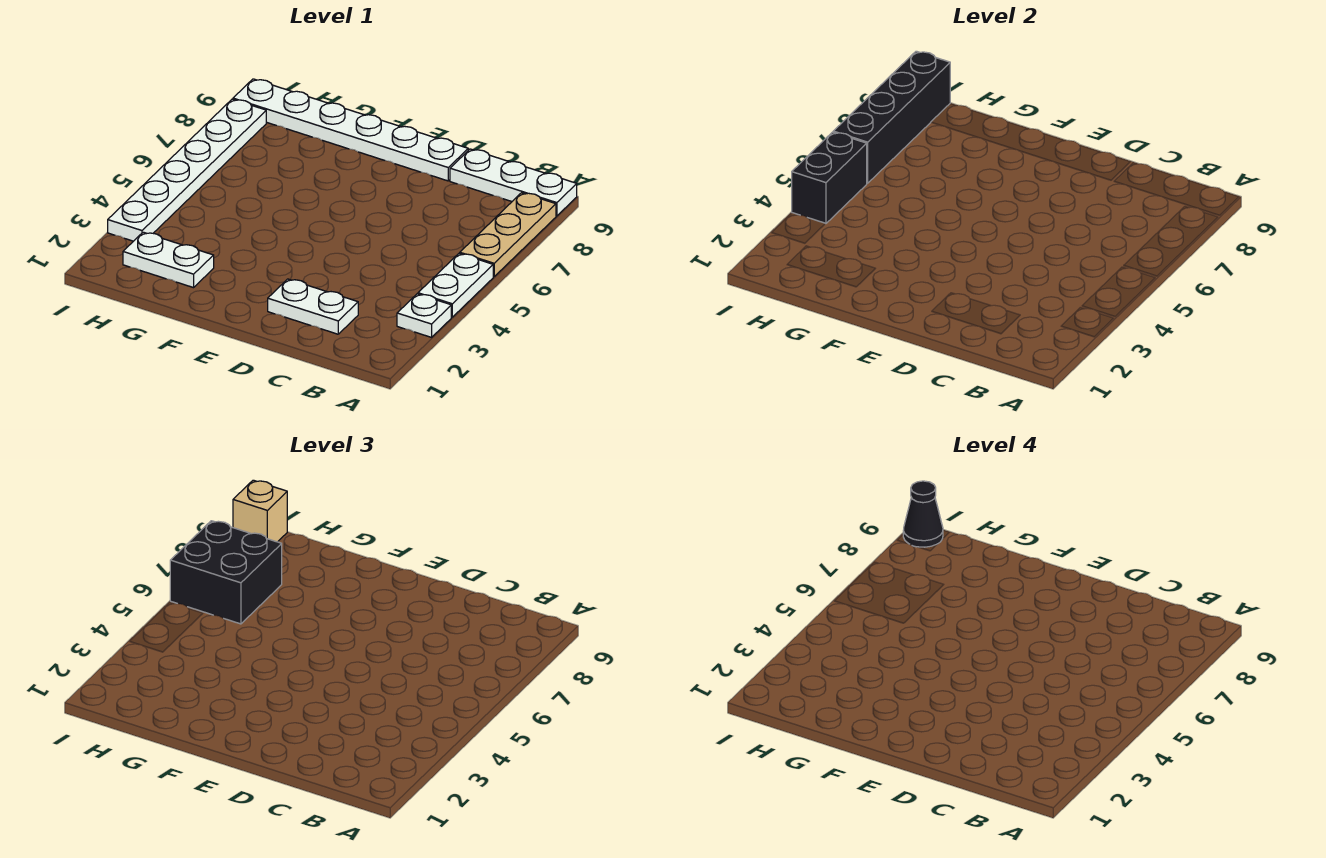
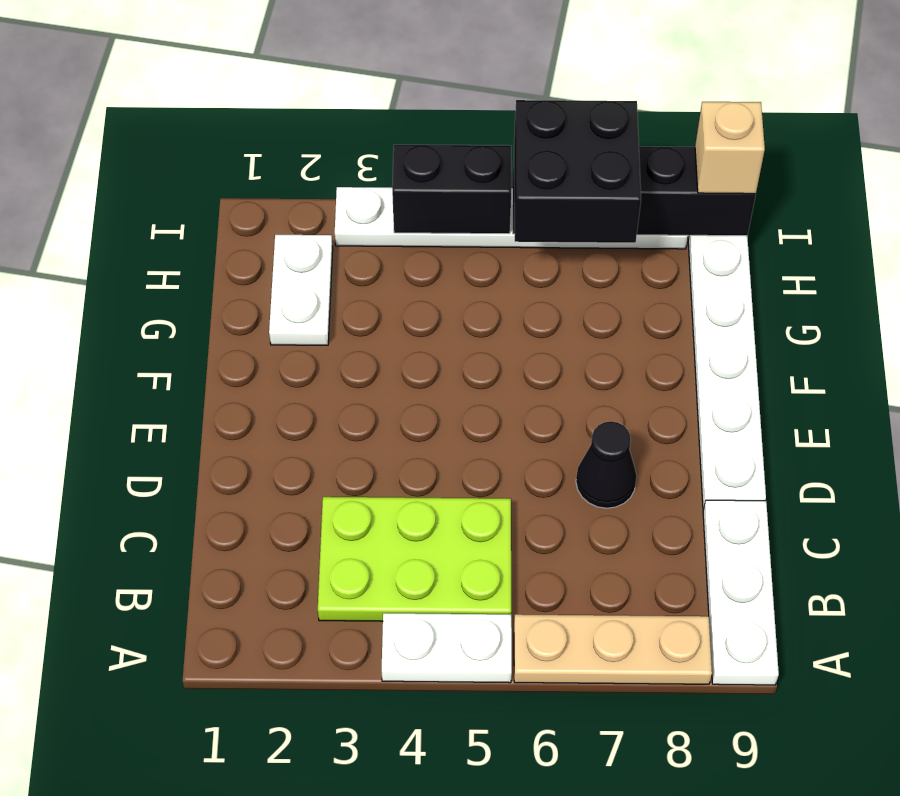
white 1x1 plate [397,294,451,337] -> none
none -> lime 2x3 plate [318,497,511,621]
white 1x2 plate [268,279,358,334] -> none
black 1x1 cone [903,481,943,547] -> black 1x1 cone moved to [576,421,637,508]

